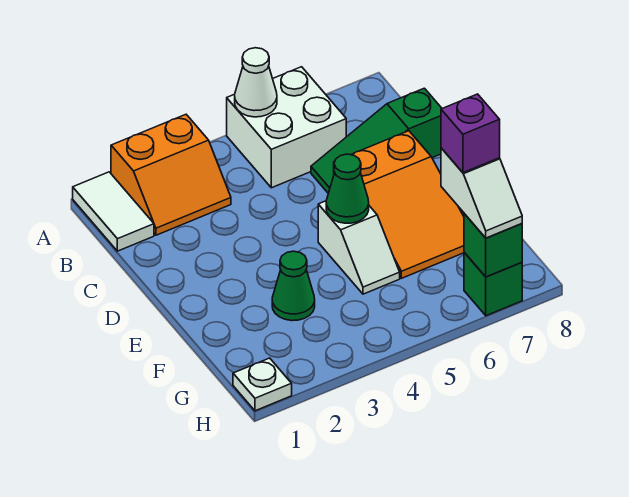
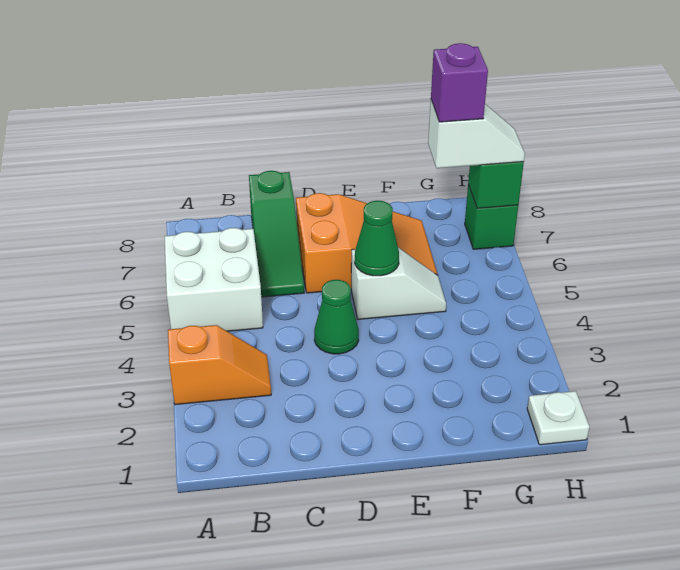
white 1x2 tile [73,172,154,251] -> none
orange 2x2 slope [111,115,231,235] -> orange 1x2 slope [168,325,271,405]
white 1x1 cone [235,48,277,117] -> none
green 1x1 cone [272,251,315,321] -> green 1x1 cone moved to [314,280,359,354]

